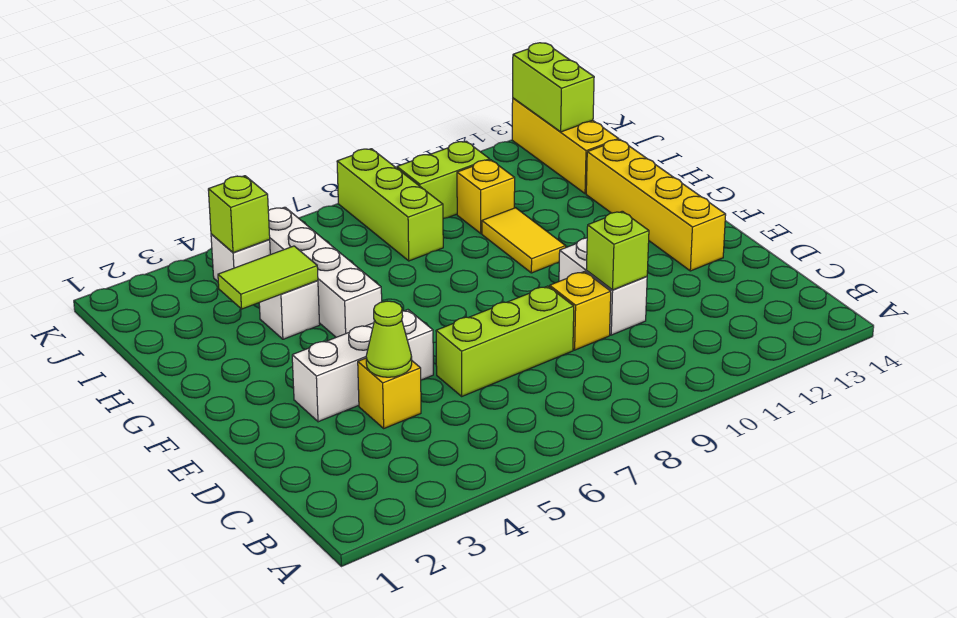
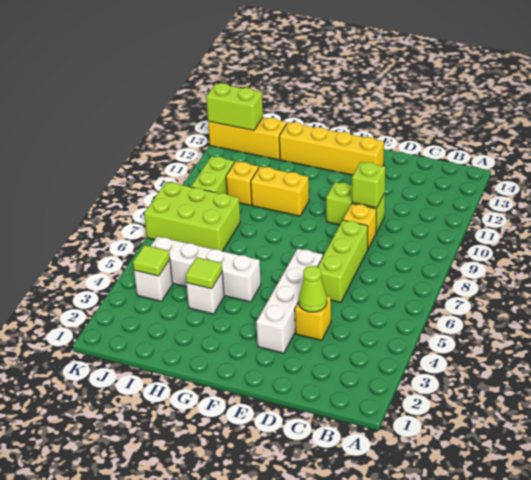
white 1x2 brick [559,238,647,335] -> lime 1x2 brick [326,182,385,233]
white 1x3 brick [292,310,433,422] -> white 1x4 brick [256,249,323,353]
yellow 1x2 tile [482,208,566,273] -> yellow 1x2 brick [251,167,309,216]
lime 1x2 tile [218,246,318,309] -> lime 1x1 tile [186,257,222,289]
lime 1x3 brick [337,149,443,261] -> lime 2x3 brick [144,182,240,251]
lime 1x1 brick [208,176,270,253] -> lime 1x1 tile [133,245,170,276]

